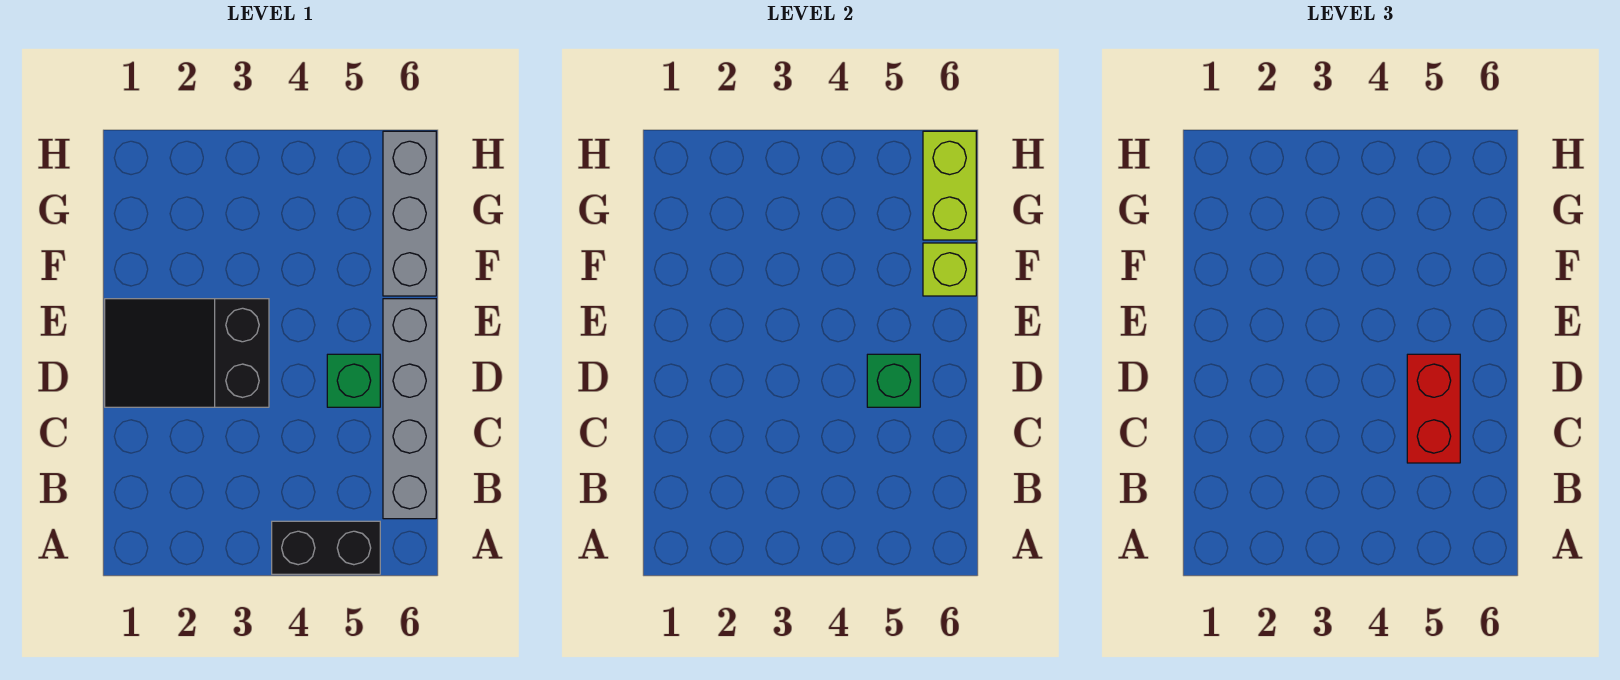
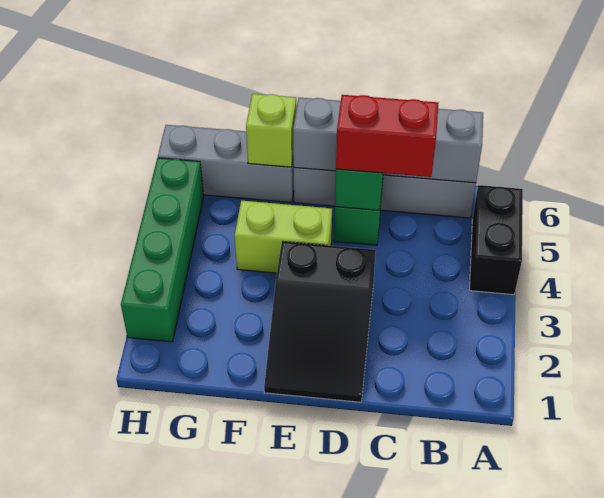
none -> grey 1x4 brick [293,98,483,183]
lime 1x2 brick [923,131,976,240] -> lime 1x2 brick moved to [235,201,332,273]
none -> green 1x4 brick [121,158,204,342]

